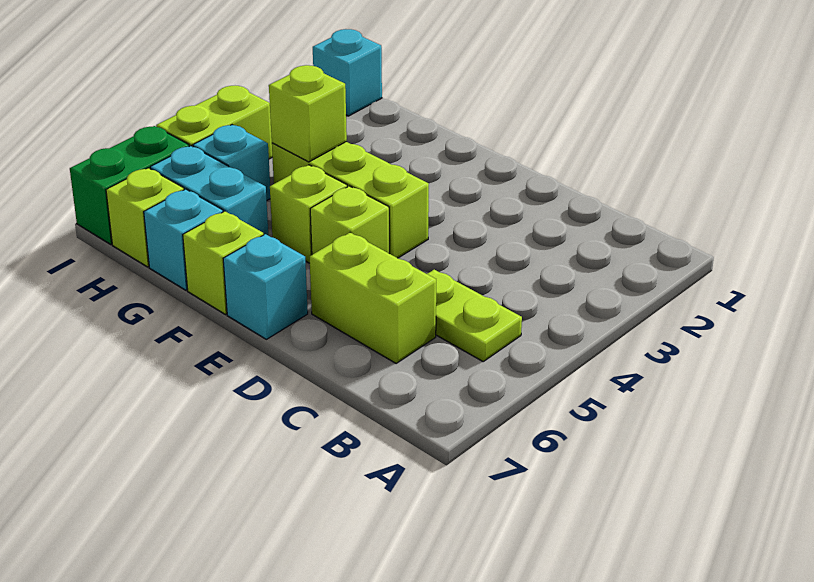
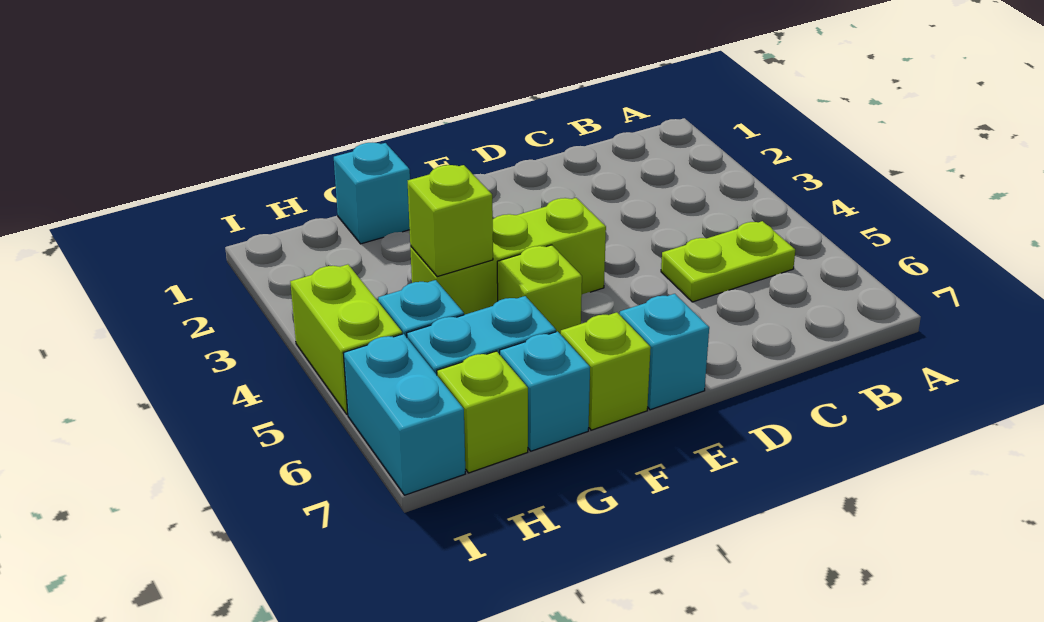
lime 1x2 brick [310,233,436,363] -> none
lime 1x1 brick [310,186,389,255] -> none
cyan 1x1 brick [313,29,382,116] -> cyan 1x1 brick moved to [334,143,410,244]
green 1x2 brick [70,126,189,244] -> cyan 1x2 brick [343,334,465,495]

